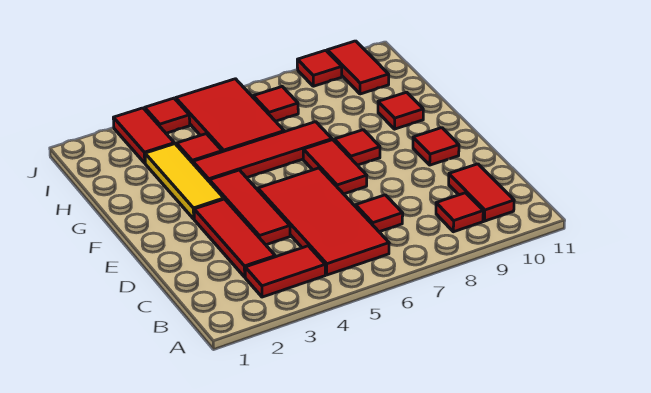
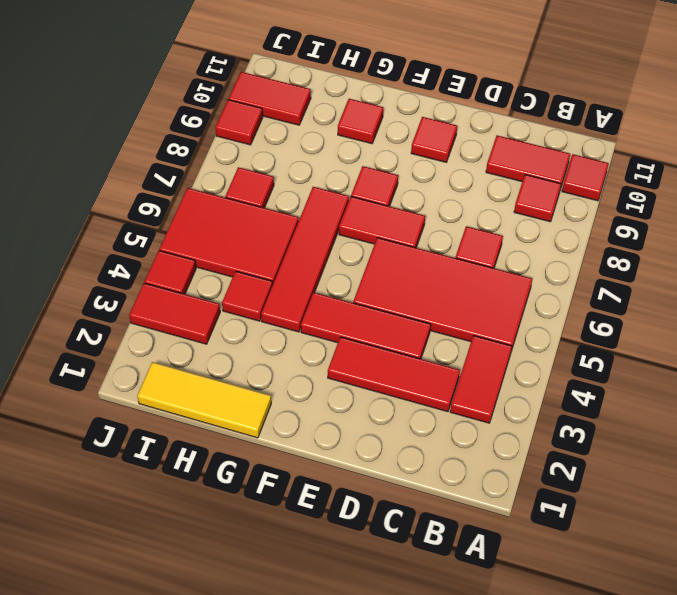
none -> red 1x1 tile [562,154,609,201]
yellow 1x3 tile [145,144,224,219] -> yellow 1x3 tile moved to [137,362,271,438]

